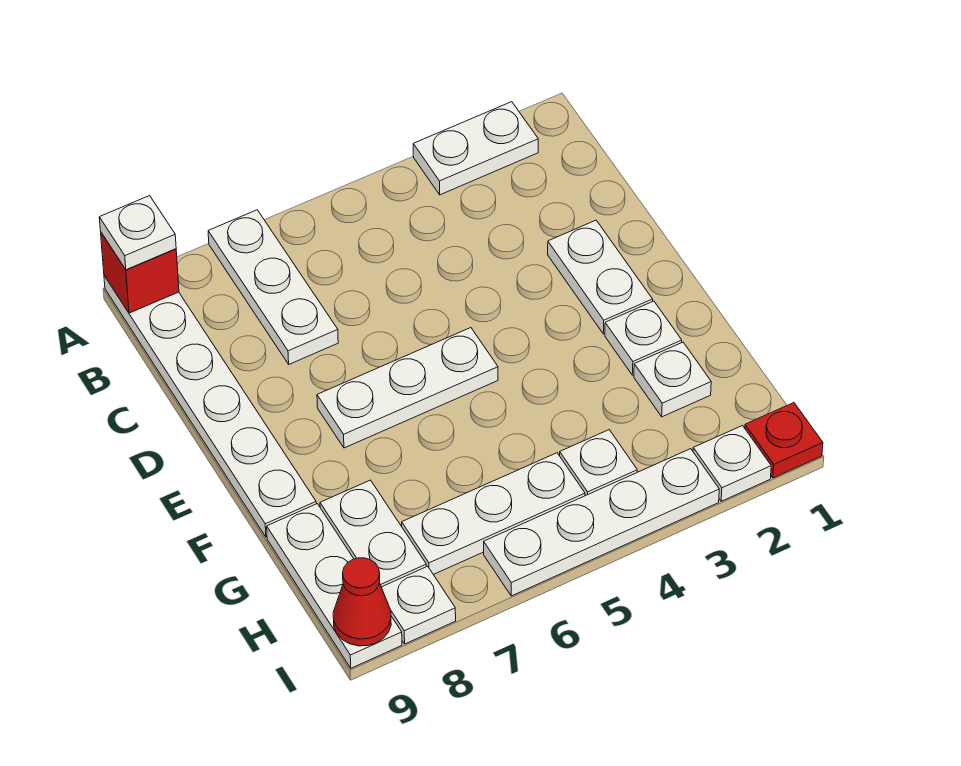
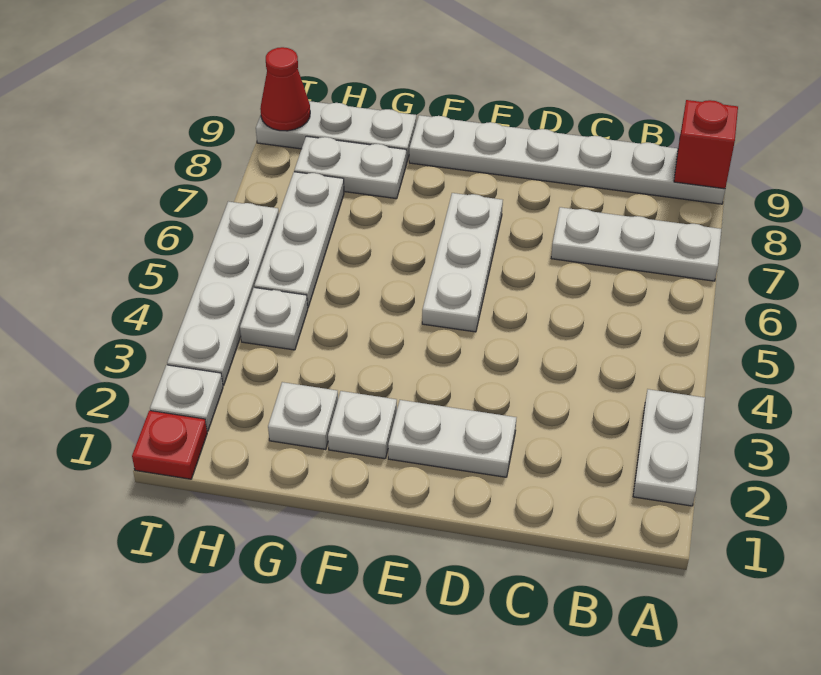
white 1x1 plate [99,196,176,270] -> none
white 1x1 plate [382,566,456,644] -> none

